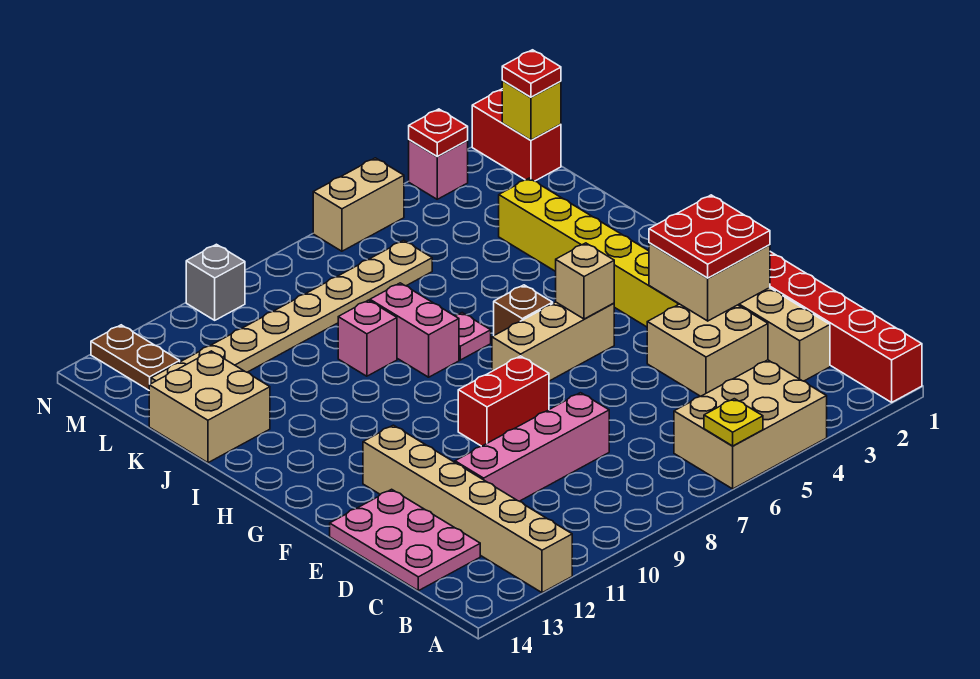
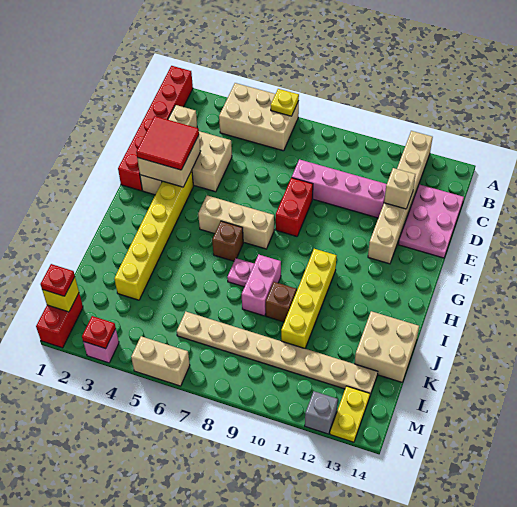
red 2x2 plate [649,195,770,278] -> red 2x2 tile [136,116,199,170]
red 1x2 brick [458,356,549,446] -> red 1x2 brick turned to [276,178,313,236]
tan 1x1 brick [556,243,614,319] -> tan 1x1 brick moved to [384,168,415,209]
none -> yellow 1x4 brick [281,249,337,348]
pink 1x1 brick [338,300,397,376] -> brown 1x1 brick [266,282,297,322]
brown 1x2 plate [91,325,180,390] -> yellow 1x2 plate [330,386,370,442]
grey 1x1 brick [186,244,245,320] -> grey 1x1 brick moved to [305,391,338,434]

